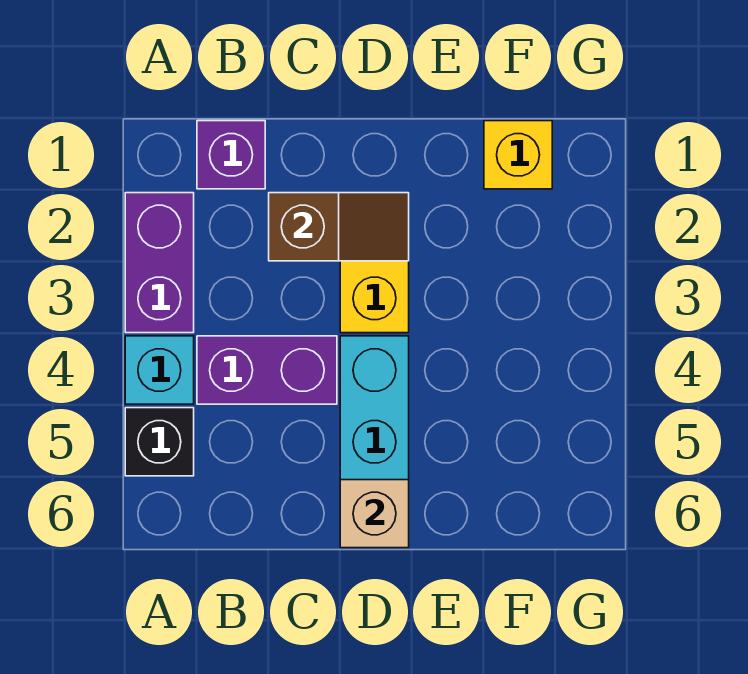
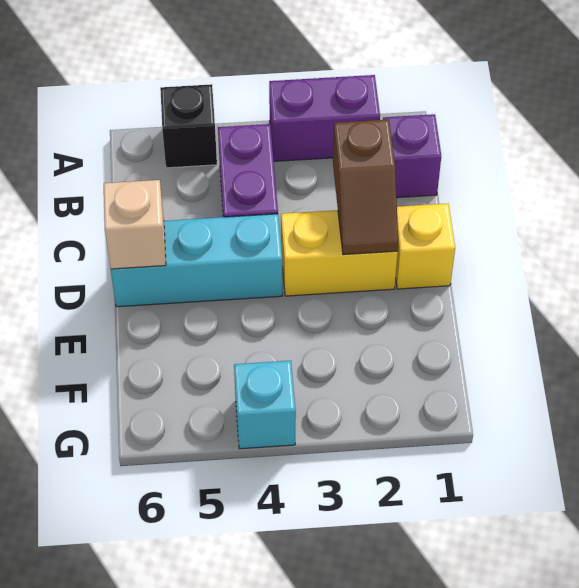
cyan 1x1 brick [125,336,194,404] -> cyan 1x1 brick moved to [234,361,296,449]
yellow 1x1 brick [484,121,552,189] -> yellow 1x1 brick moved to [396,204,455,289]

